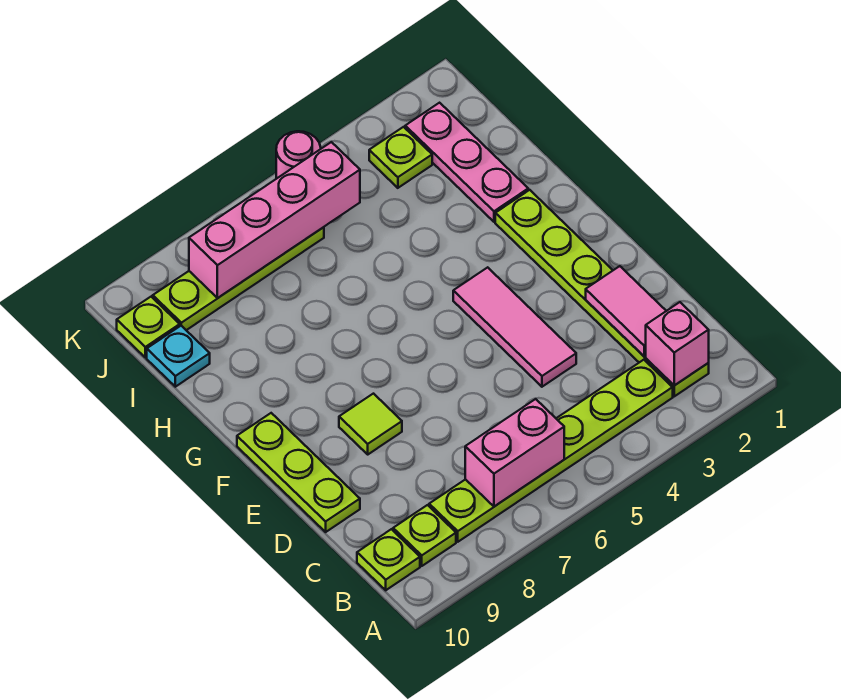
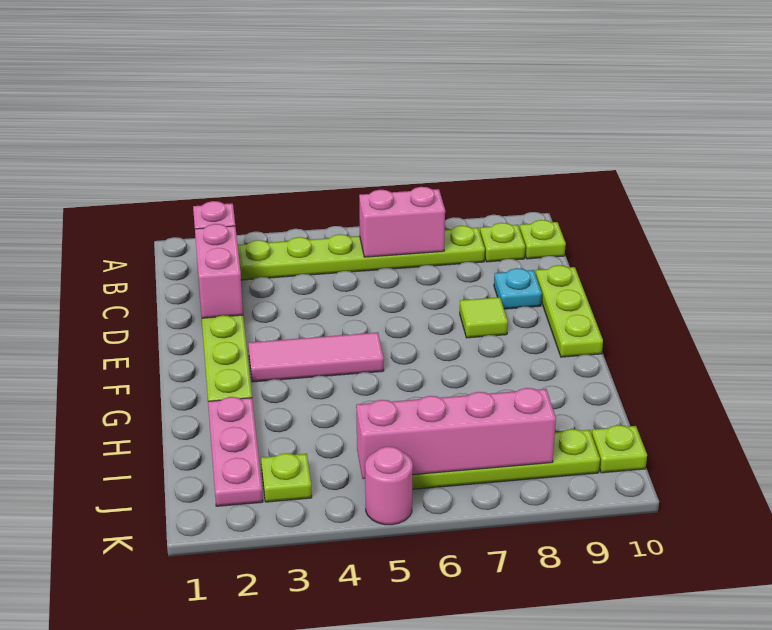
pink 1x2 tile [586,266,666,356] -> pink 1x2 brick [195,224,243,318]
pink 1x3 tile [453,267,576,387] -> pink 1x3 tile turned to [248,332,384,382]
cyan 1x1 plate [147,326,210,387] -> cyan 1x1 plate moved to [494,268,542,309]

